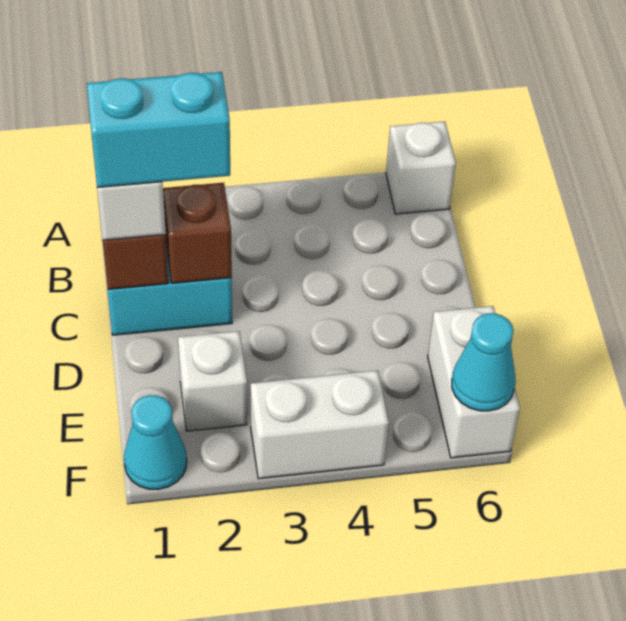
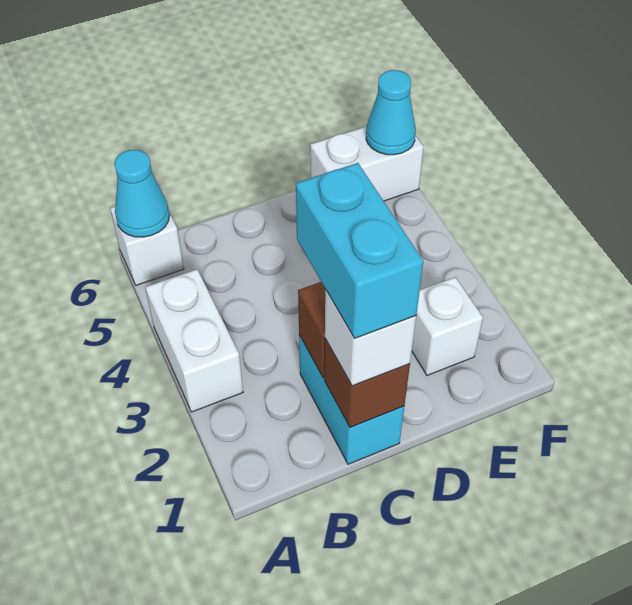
cyan 1x1 cone [124,395,187,489] -> cyan 1x1 cone moved to [114,150,170,237]
white 1x2 brick [251,370,389,479] -> white 1x2 brick moved to [145,269,243,412]

